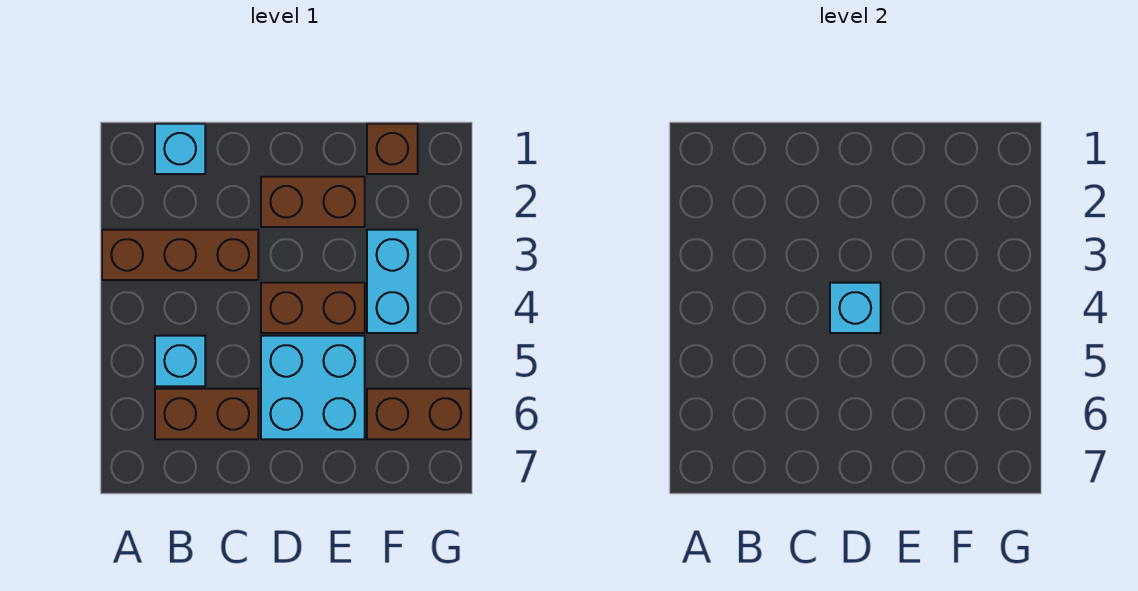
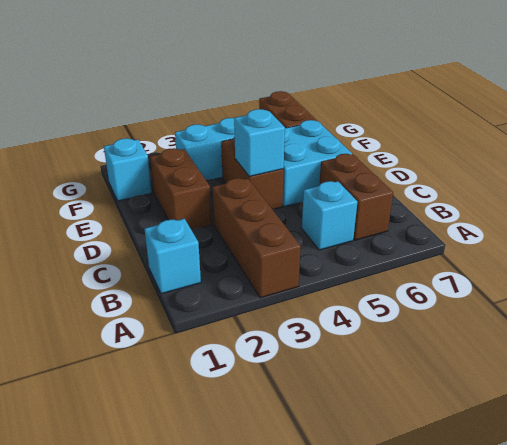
brown 1x1 brick [367,124,418,174] -> cyan 1x1 brick [104,138,152,201]

